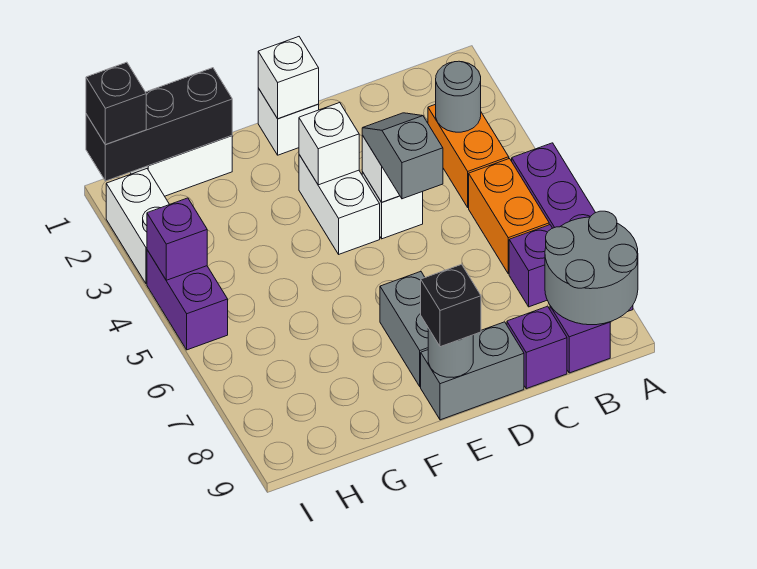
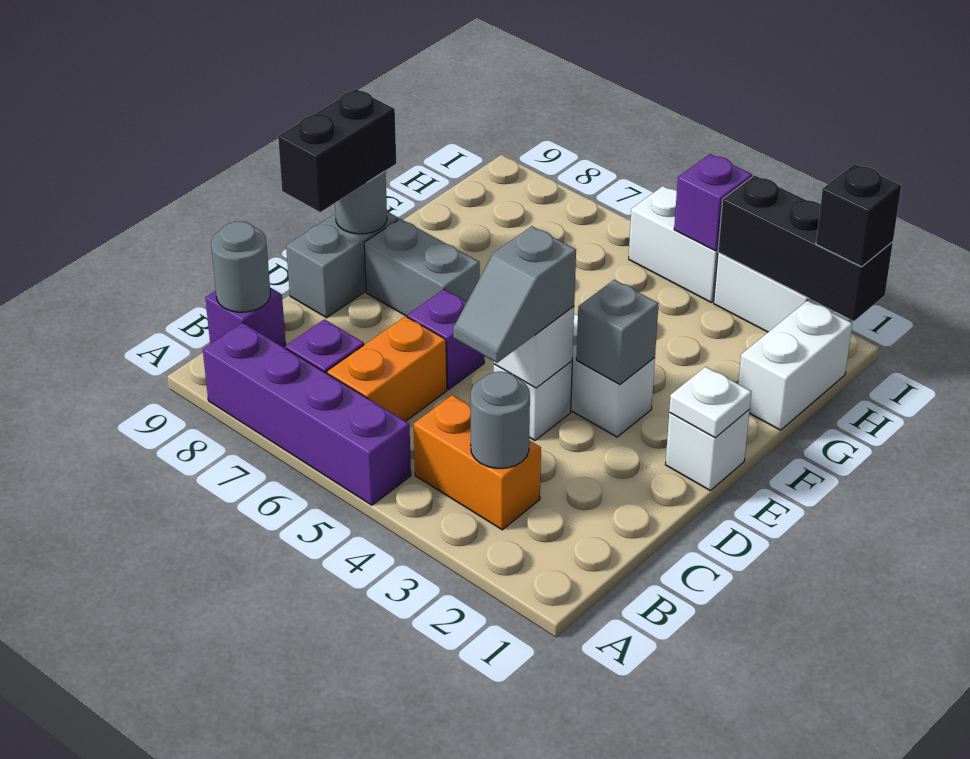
grey 2x2 round brick [545,211,638,325] -> grey 1x1 round brick [211,221,270,312]
orange 1x2 brick [469,159,549,274] -> orange 1x2 brick turned to [327,316,447,421]
purple 1x1 brick [507,306,567,389] -> purple 1x1 brick moved to [407,289,484,390]
grey 1x2 slope [362,113,443,199] -> grey 1x2 slope turned to [453,226,576,363]
white 1x1 brick [258,37,319,119] -> white 1x1 plate [669,367,752,438]
white 1x1 brick [299,103,359,185] -> grey 1x1 brick [576,280,659,384]
black 1x1 brick [421,264,481,347] -> black 1x2 brick [278,89,396,212]
black 1x3 brick [86,68,232,181] -> black 1x3 brick turned to [718,175,893,321]
purple 1x2 brick [147,250,228,350] -> white 1x2 brick [629,186,718,302]

